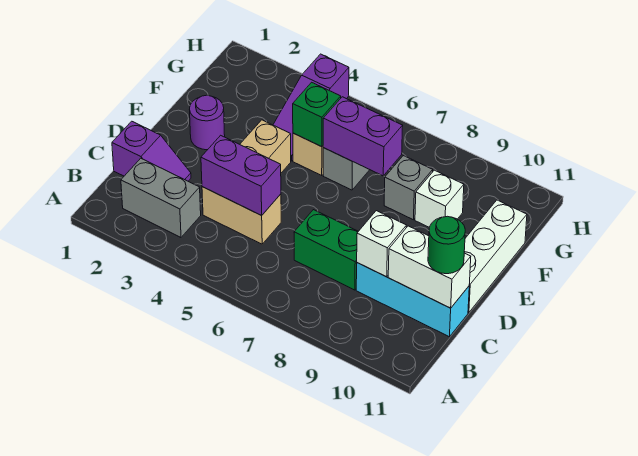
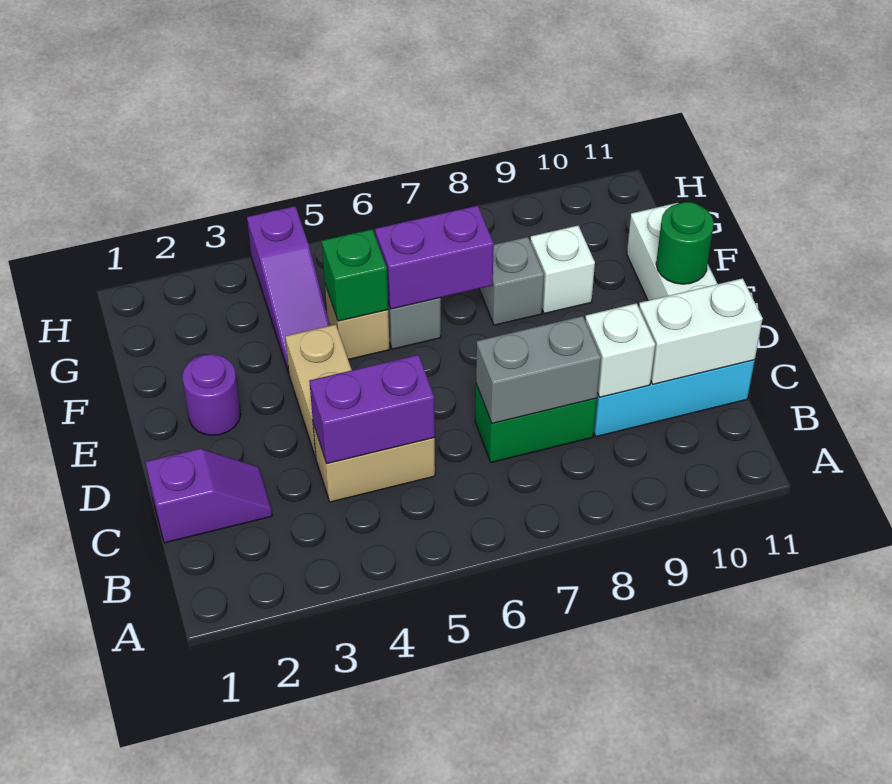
grey 1x2 brick [121,158,201,237] -> grey 1x2 brick moved to [476,316,601,424]
green 1x1 round brick [428,216,465,274] -> green 1x1 round brick moved to [656,202,714,284]

